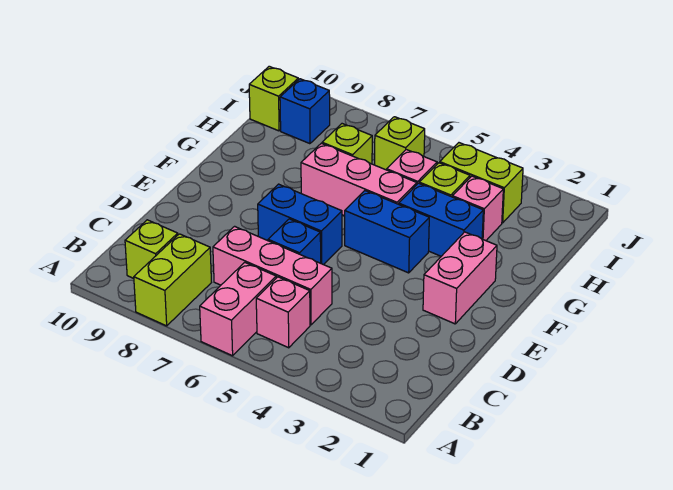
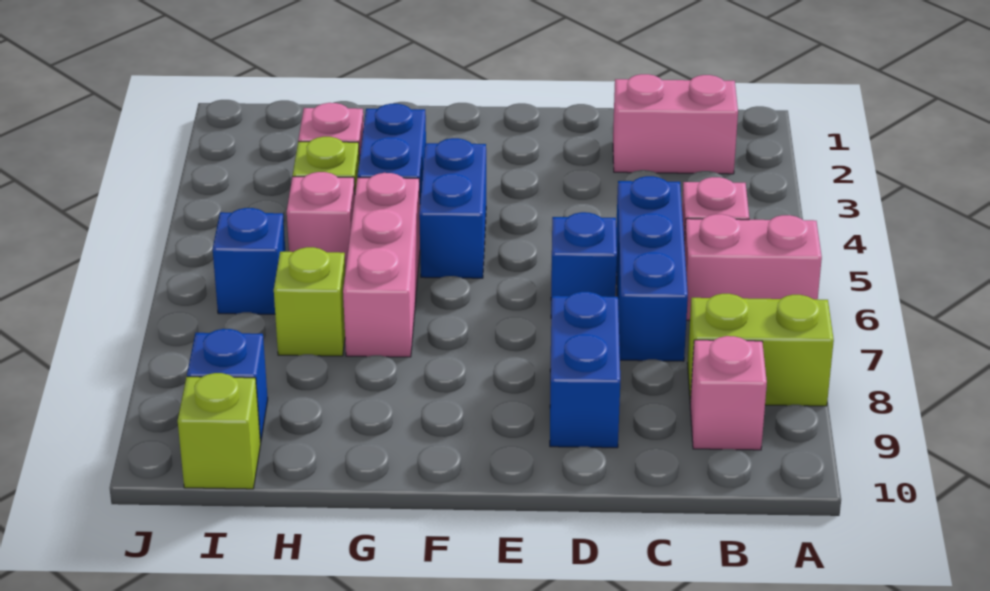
lime 1x1 brick [125,220,178,278] -> pink 1x1 brick [690,336,767,450]
pink 1x3 brick [213,226,332,325] -> blue 1x3 brick [616,176,688,361]
pink 1x2 brick [423,232,497,324] -> pink 1x2 brick moved to [613,74,738,174]
blue 1x2 brick [258,184,342,265] -> blue 1x2 brick moved to [550,292,620,448]
lime 1x2 brick [440,143,523,223] -> none
lime 1x1 brick [375,117,425,170] -> blue 1x1 brick [213,208,285,314]

